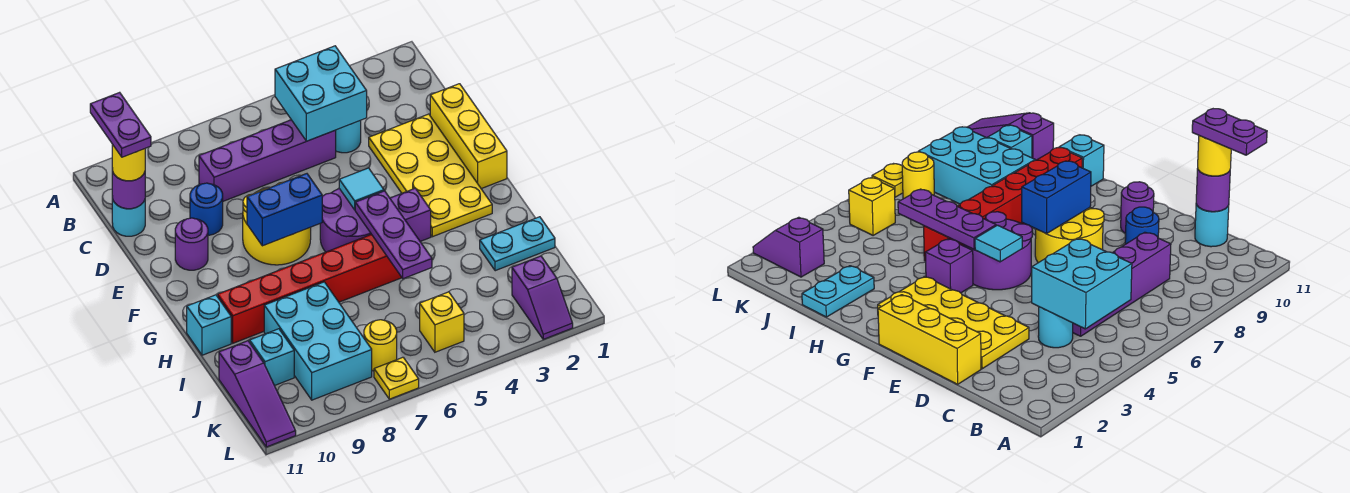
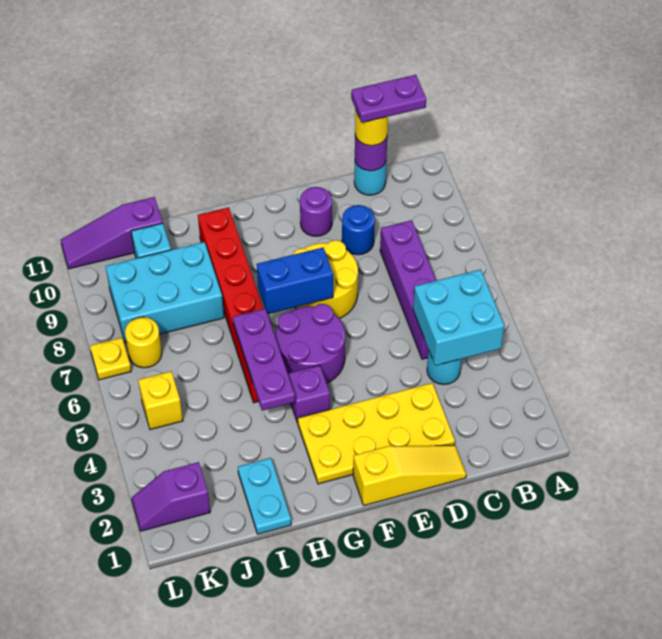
yellow 1x3 brick [430,84,507,189] -> yellow 1x3 slope [353,445,466,505]
cyan 1x1 tile [339,168,384,210] -> none
blue 1x2 brick [247,174,322,246] -> blue 1x2 brick turned to [257,248,333,314]
purple 1x3 plate [355,191,432,279] -> purple 1x3 plate turned to [233,309,295,410]
cyan 1x1 brick [187,295,231,355] -> none

